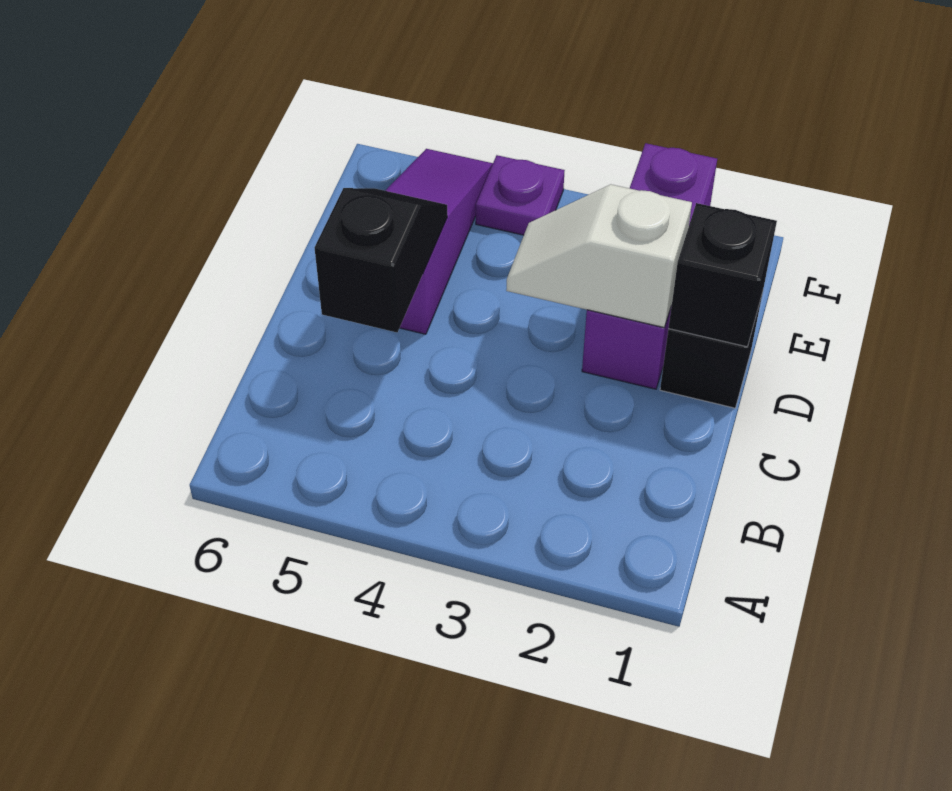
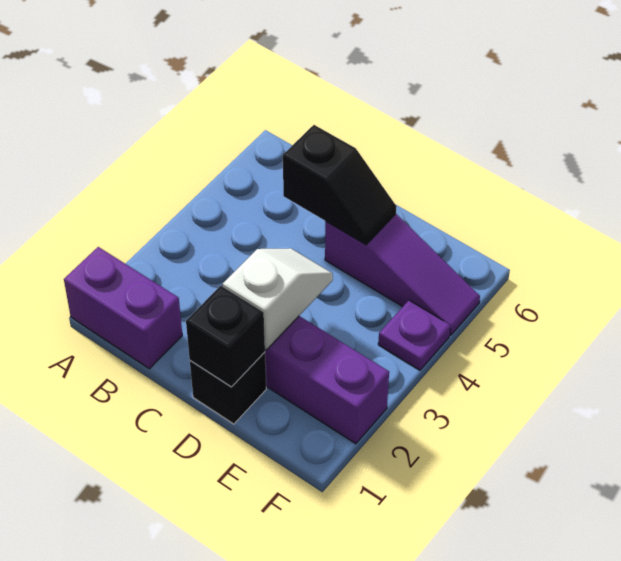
none -> purple 1x2 brick [64,247,182,369]

